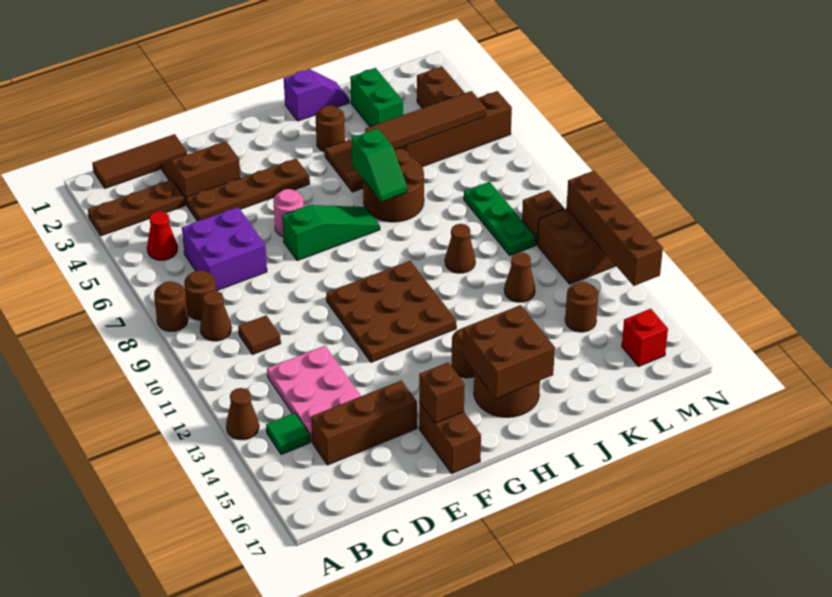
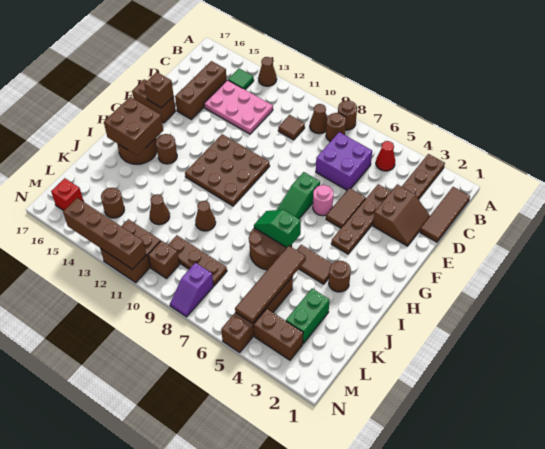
none -> brown 1x2 tile [326,188,366,228]
purple 1x2 slope [284,69,349,121] -> purple 1x2 slope moved to [170,263,214,317]
green 1x2 brick [350,68,403,127] -> green 1x2 brick turned to [286,289,330,343]
green 1x3 plate [464,182,536,255] -> brown 1x3 plate [168,235,227,285]

